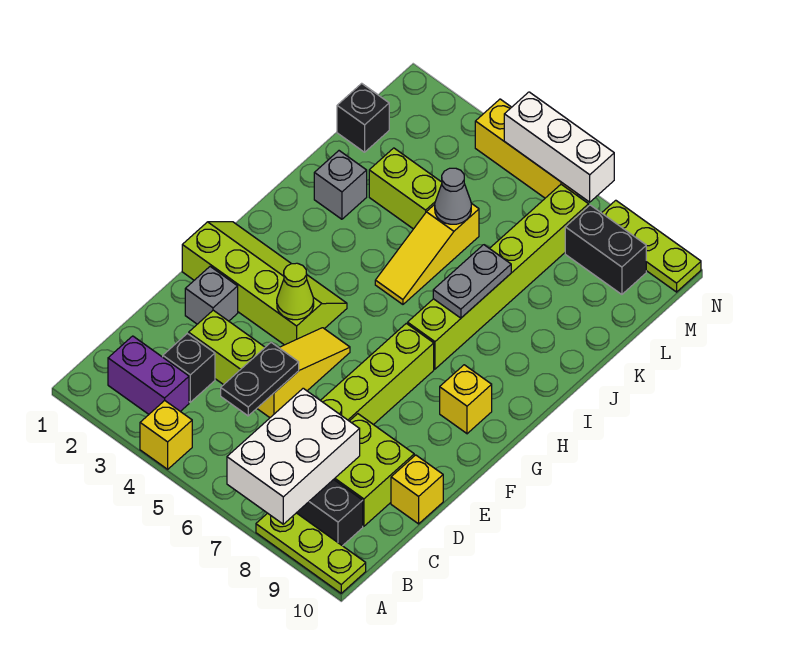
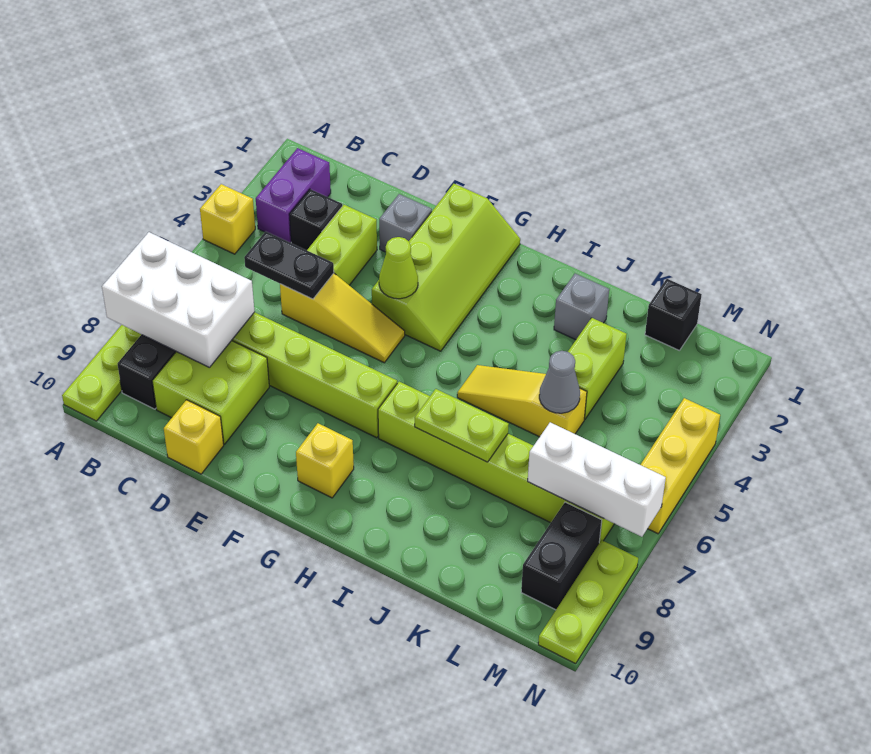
grey 1x2 plate [433,245,511,318] -> lime 1x2 plate [415,389,509,462]
white 1x3 brick [504,92,614,202] -> white 1x3 brick turned to [528,422,666,537]

